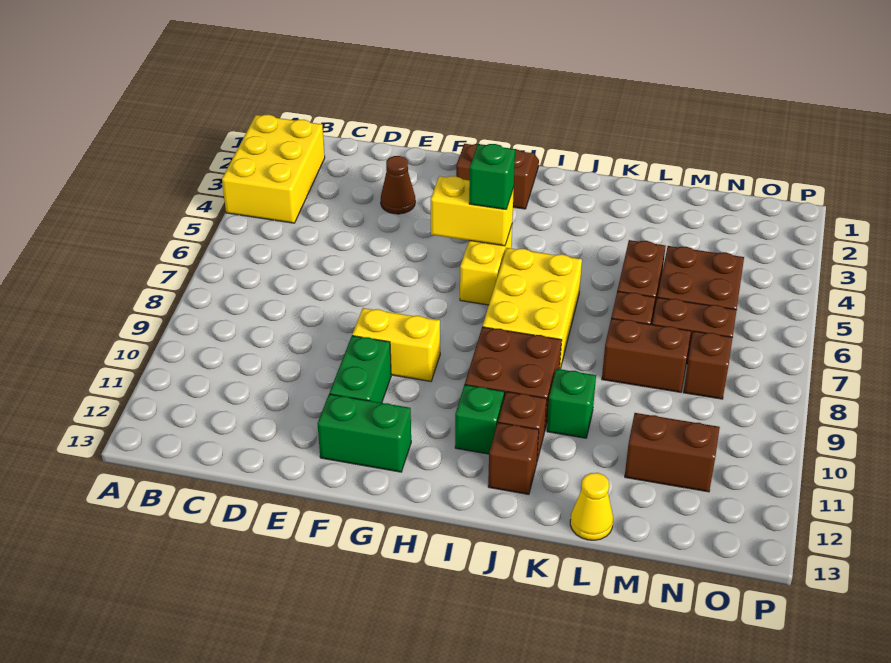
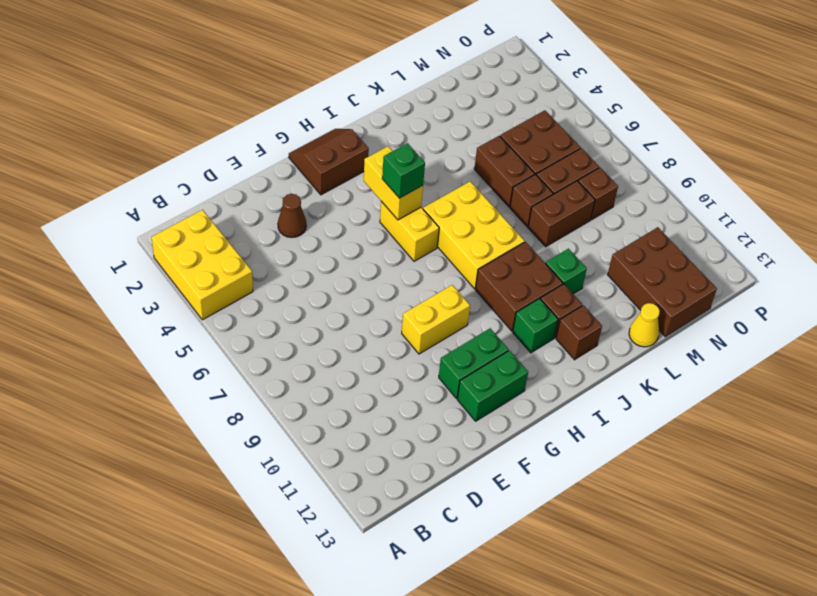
green 1x2 brick [330,336,391,403] -> green 1x2 brick turned to [439,328,509,398]
yellow 1x2 brick [431,176,514,246] -> yellow 1x2 brick turned to [364,146,423,220]
brown 1x2 brick [625,413,720,492] -> brown 2x3 brick [608,227,717,337]

